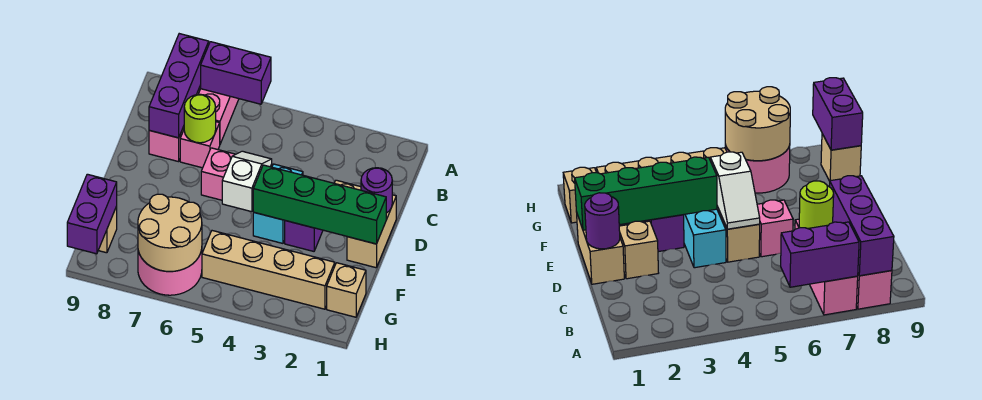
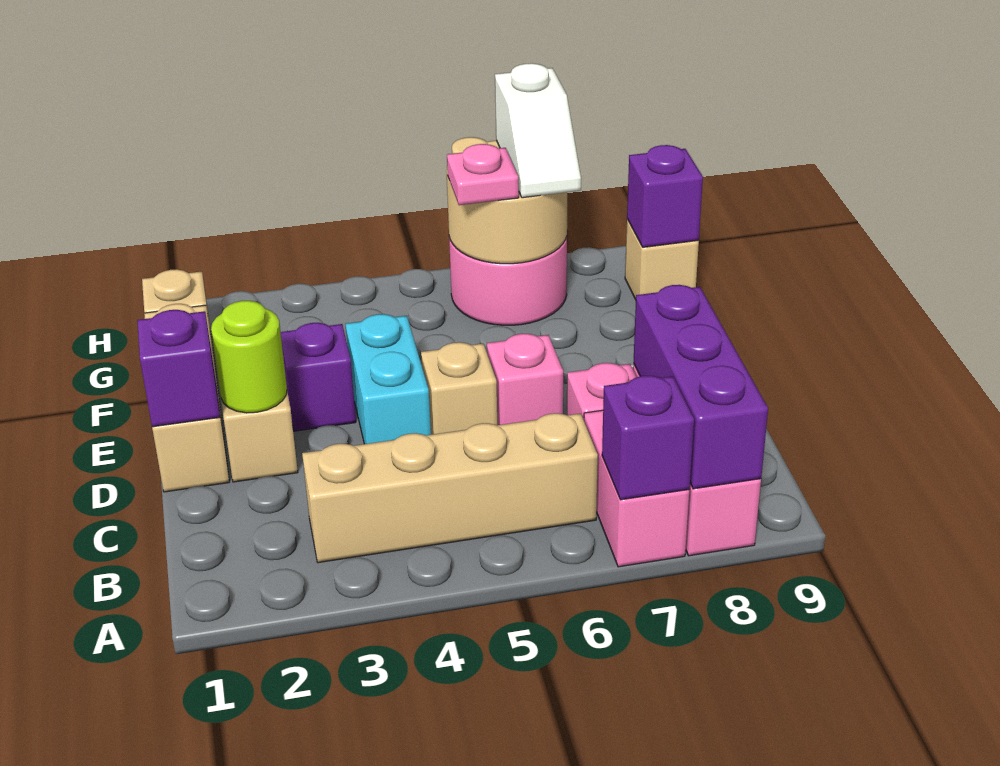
purple 1x2 brick [201,42,271,104] -> purple 1x1 brick [602,376,694,500]
lime 1x1 round brick [184,94,216,143] -> lime 1x1 round brick moved to [211,301,287,413]
tan 1x2 brick [347,195,396,268] -> tan 1x3 brick [144,304,229,492]
purple 1x1 round brick [361,168,392,213] -> purple 1x1 brick [137,310,220,427]
white 1x2 slope [222,151,272,212] -> white 1x2 slope moved to [495,63,581,198]
green 1x4 brick [253,165,386,244] -> none
tan 1x4 brick [202,231,335,309] -> tan 1x4 brick moved to [302,413,598,563]
none -> pink 1x1 plate [447,144,519,205]
purple 1x2 brick [67,174,117,254] -> purple 1x1 brick [627,145,703,247]

